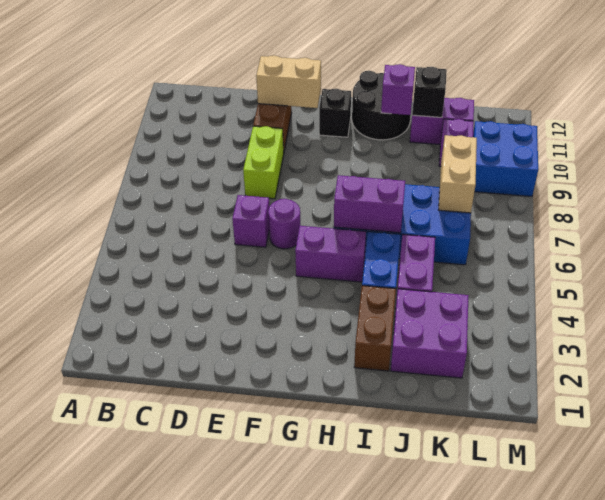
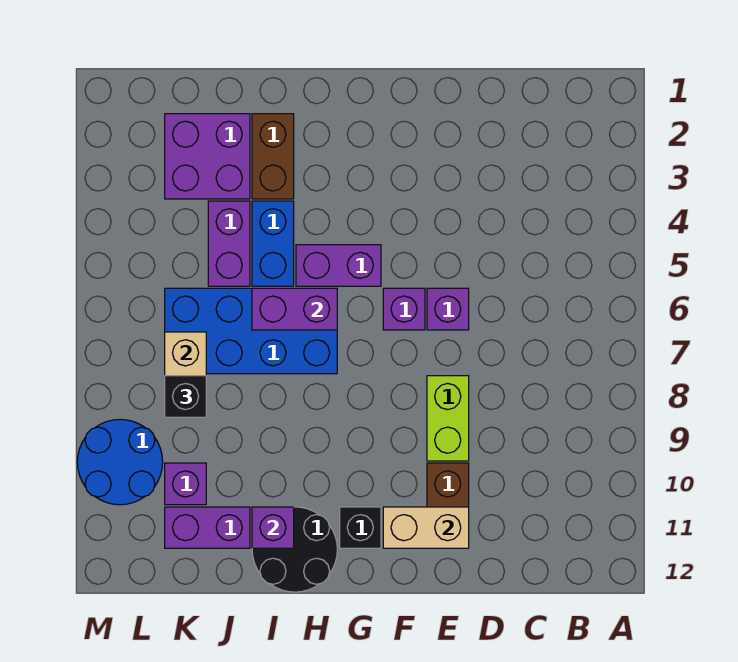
purple 1x1 round brick [268,199,300,249] -> purple 1x1 brick [383,288,425,330]
black 1x1 brick [412,67,447,117] -> black 1x1 brick moved to [165,376,206,417]
blue 2x2 brick [473,121,538,196] -> blue 2x2 round brick [77,419,163,505]

